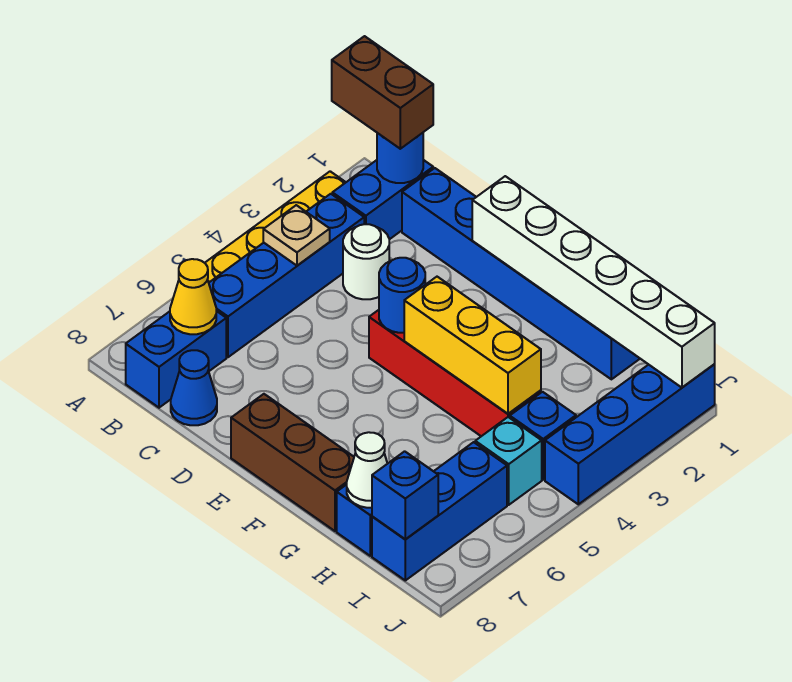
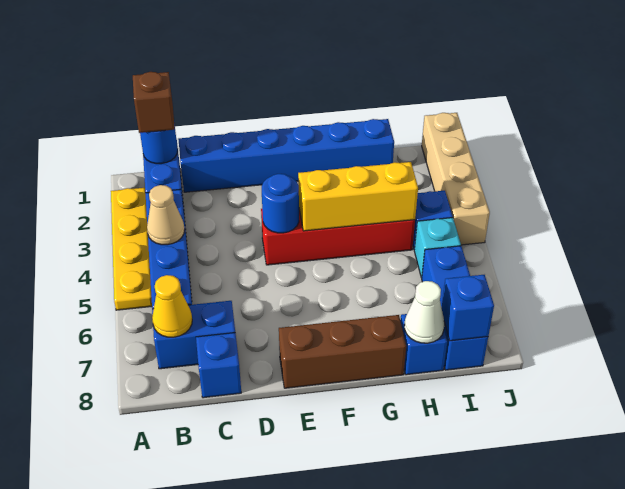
brown 1x2 brick [332,36,433,149] -> brown 1x1 brick [133,72,175,133]
tan 1x1 plate [263,205,330,266] -> tan 1x1 cone [147,185,185,245]
blue 1x2 brick [126,311,226,408] -> blue 1x2 brick turned to [152,301,235,369]
white 1x1 round brick [343,224,389,299] -> none
blue 1x1 cone [171,350,217,425] -> blue 1x1 brick [196,333,241,398]
white 1x6 brick [472,176,715,388] -> none
blue 1x4 brick [545,364,715,504] -> tan 1x4 brick [422,113,490,245]

